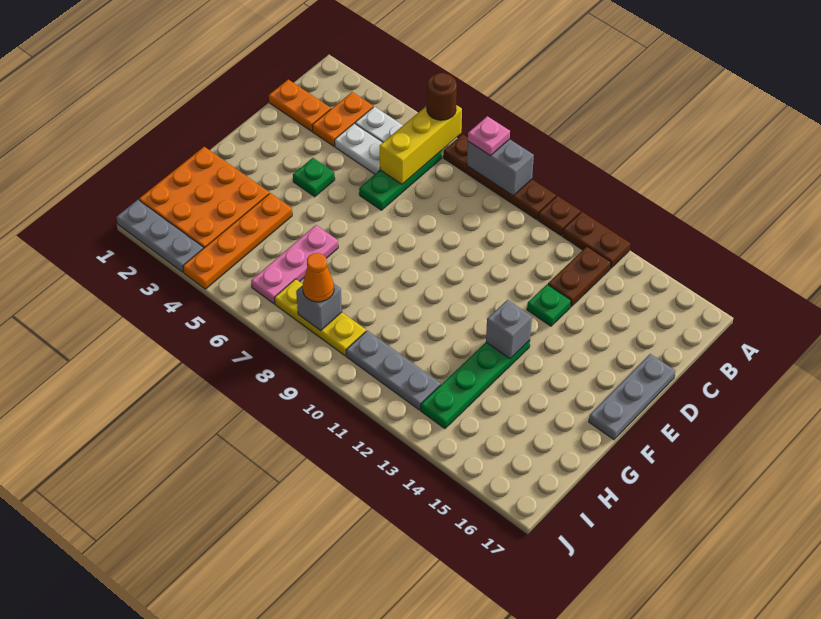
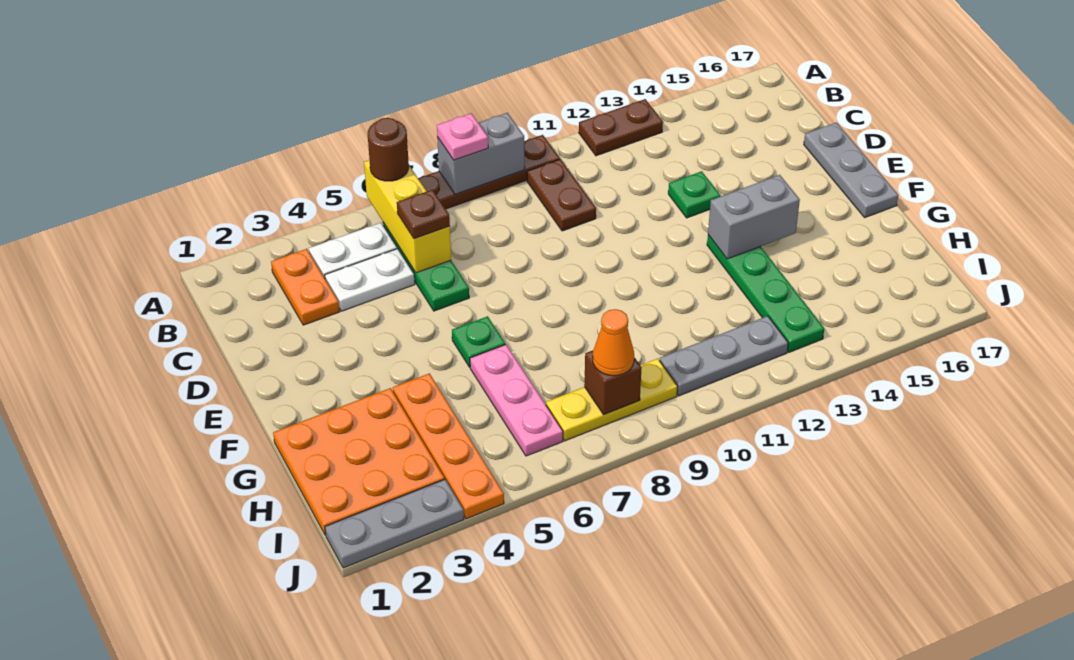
brown 1x1 plate [538,196,581,236] -> brown 1x1 plate moved to [397,190,450,239]
brown 1x2 plate [548,247,611,307] -> brown 1x2 plate moved to [527,159,596,231]
orange 1x2 plate [269,80,331,131] -> none
green 1x1 plate [293,158,335,197] -> green 1x1 plate moved to [452,316,505,367]
grey 1x1 brick [486,300,532,359] -> grey 1x2 brick [708,175,800,259]
grey 1x1 brick [296,284,342,331] -> brown 1x1 brick [584,350,642,415]

